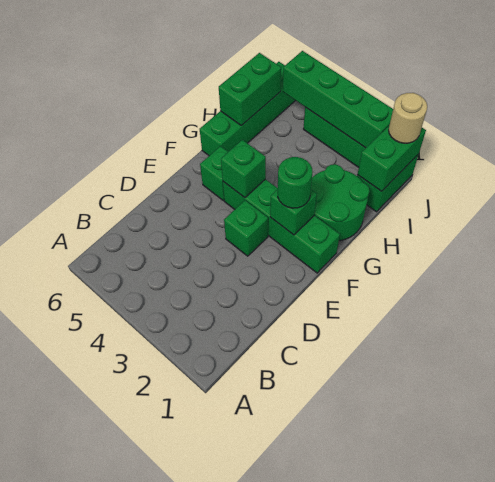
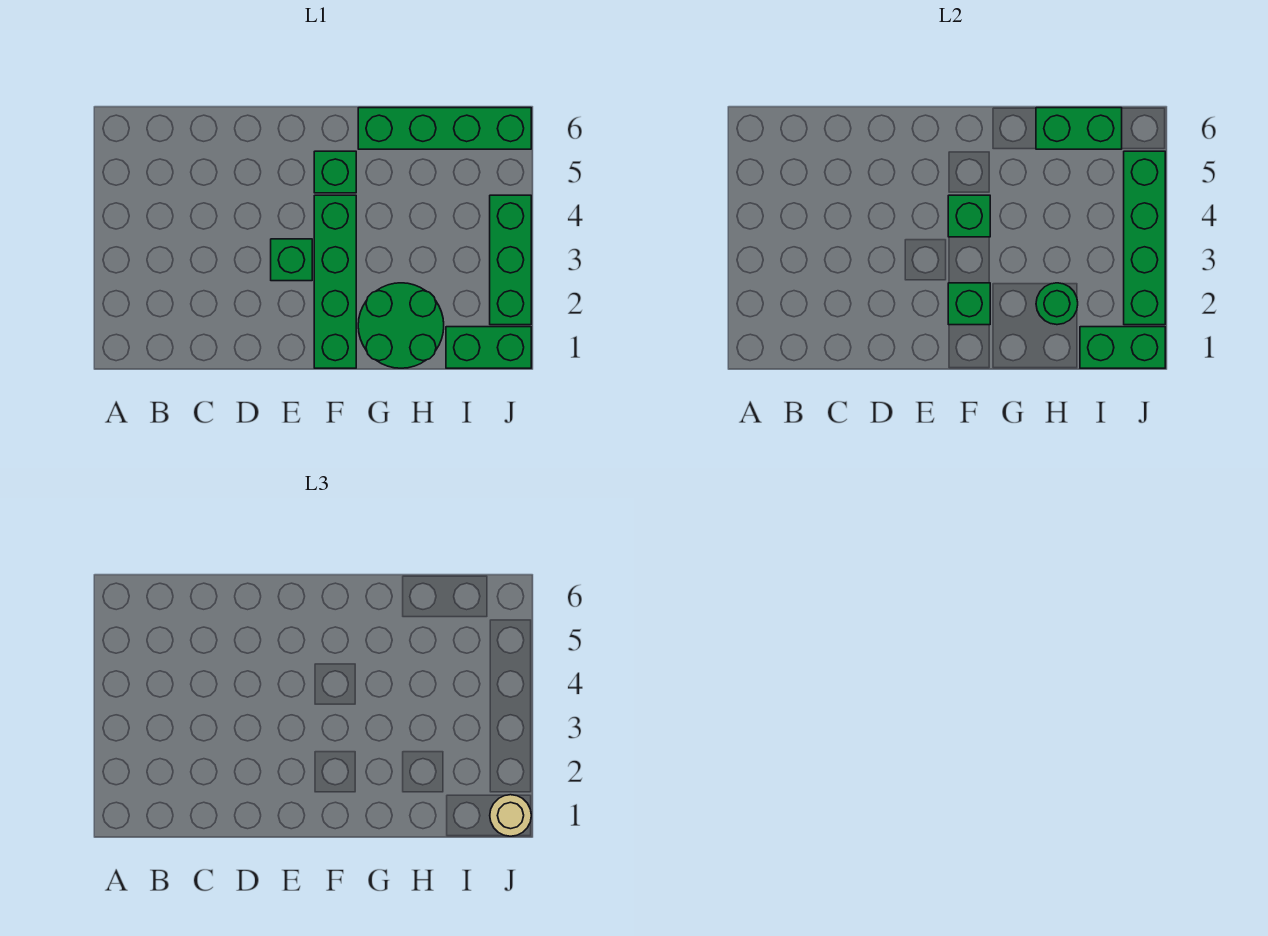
green 1x1 round brick [278,157,312,208] -> green 1x1 round brick moved to [1036,283,1078,325]

